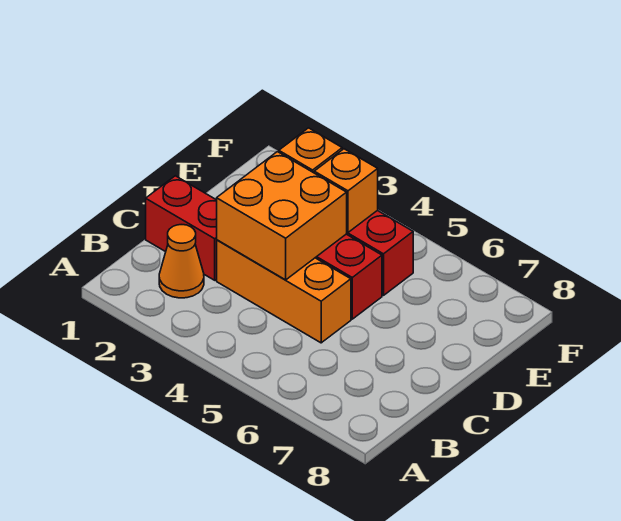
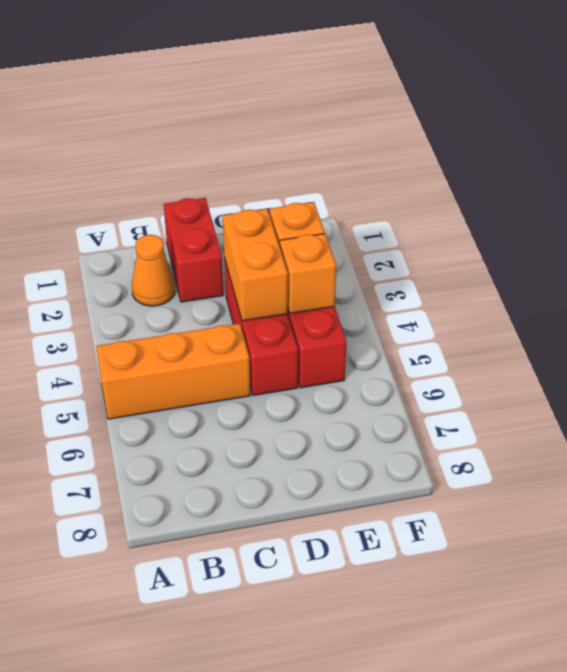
orange 1x3 brick [217,240,351,343] -> orange 1x3 brick turned to [96,323,250,419]
orange 2x2 brick [217,152,347,280] -> orange 1x2 brick [223,209,288,321]

